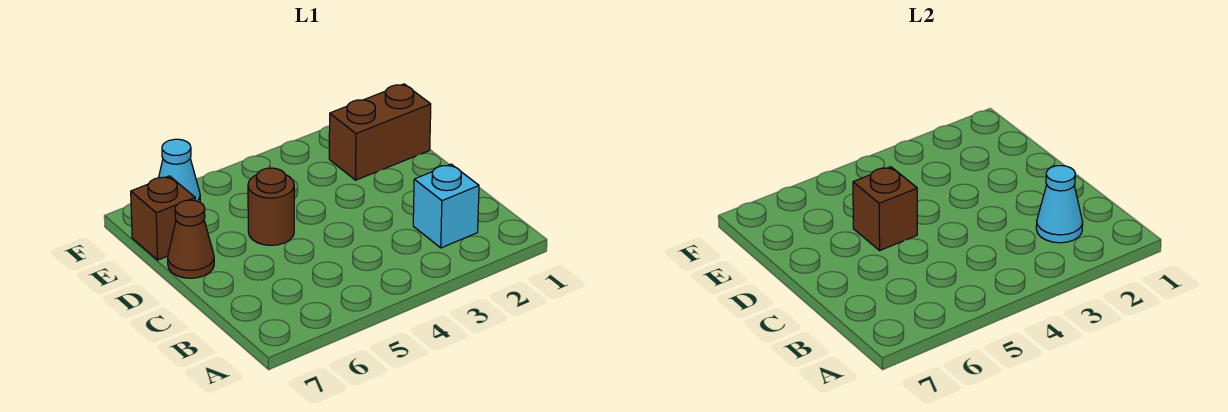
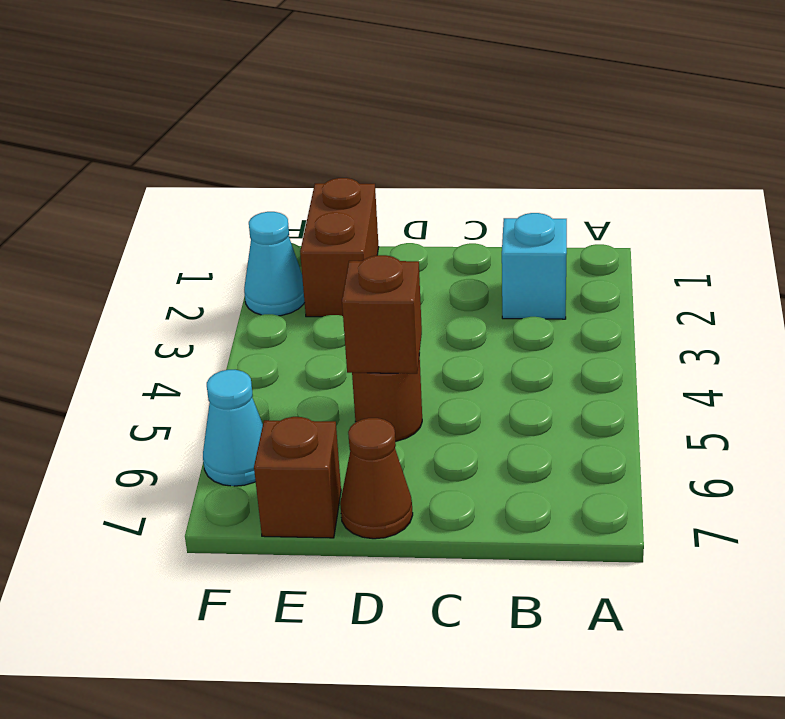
cyan 1x1 cone [1036,166,1083,243] -> cyan 1x1 cone moved to [244,212,305,316]

